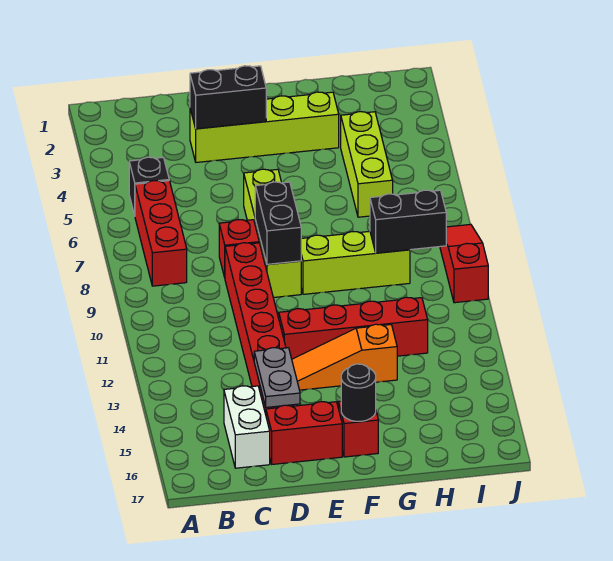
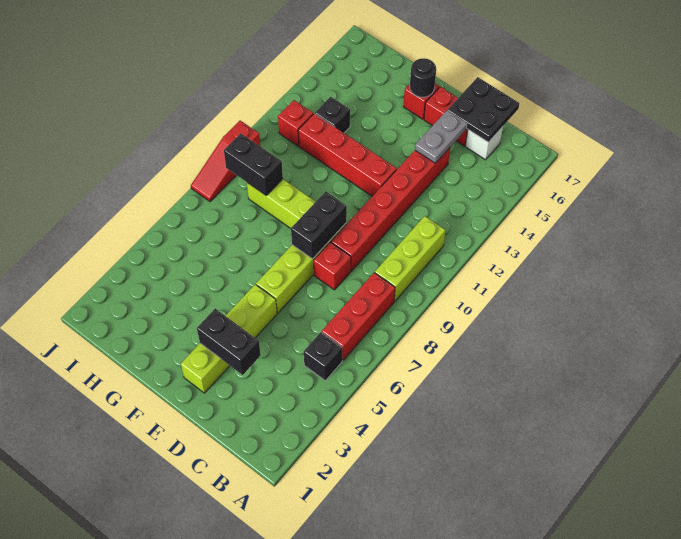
white 1x2 brick [224,386,270,468] -> white 1x1 brick [465,127,503,160]
none -> black 2x2 plate [447,77,519,142]
lime 1x4 brick [190,92,339,162] -> lime 1x4 brick turned to [181,284,277,393]
orange 1x3 slope [292,324,397,390] -> none
lime 1x3 brick [341,112,393,217] -> lime 1x3 brick moved to [375,216,446,301]
none -> black 1x1 brick [315,97,350,133]
none -> red 1x1 brick [278,100,313,146]

